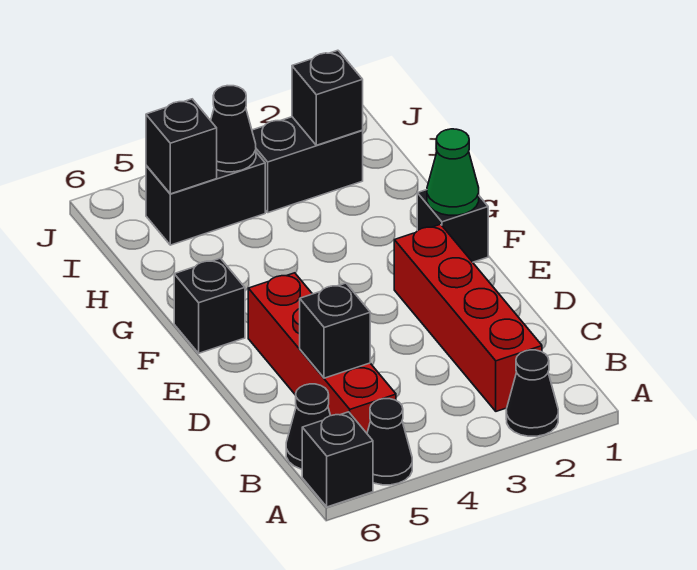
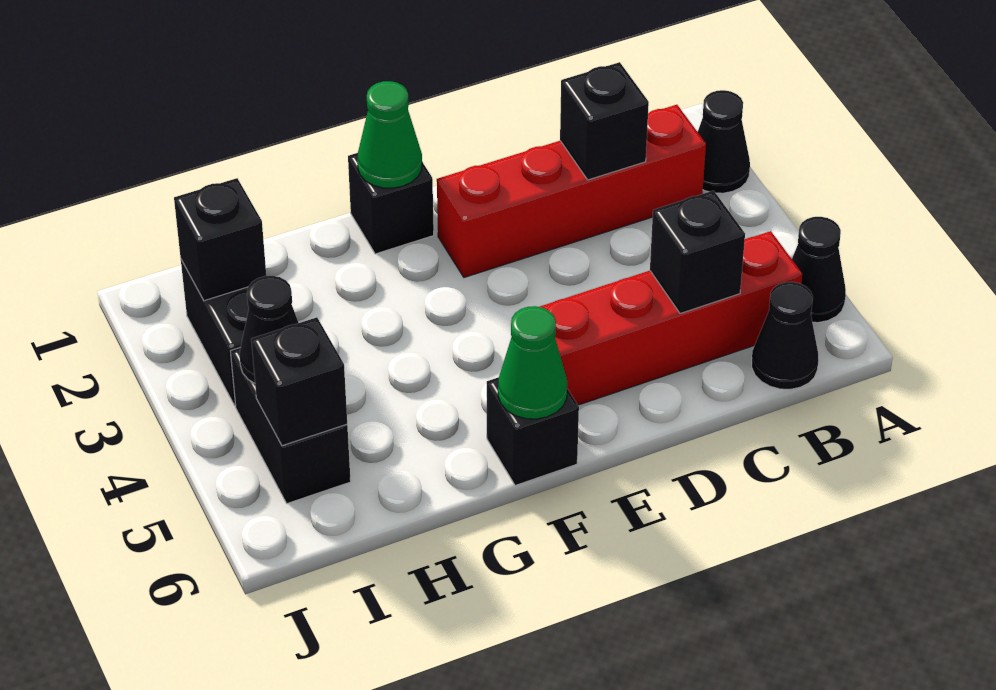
black 1x1 brick [302,412,373,507] -> black 1x1 brick moved to [560,62,649,180]
none -> green 1x1 cone [498,306,567,419]

